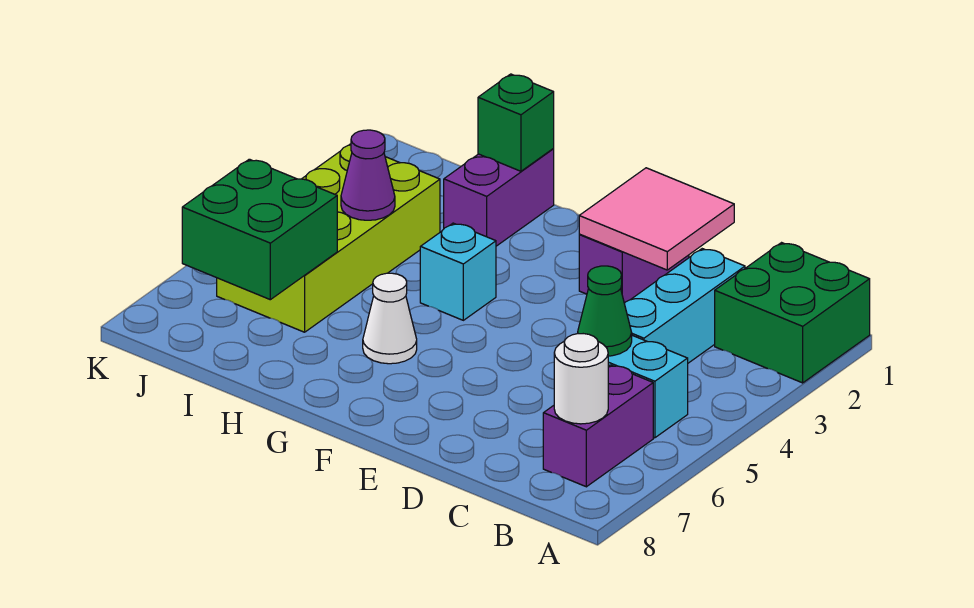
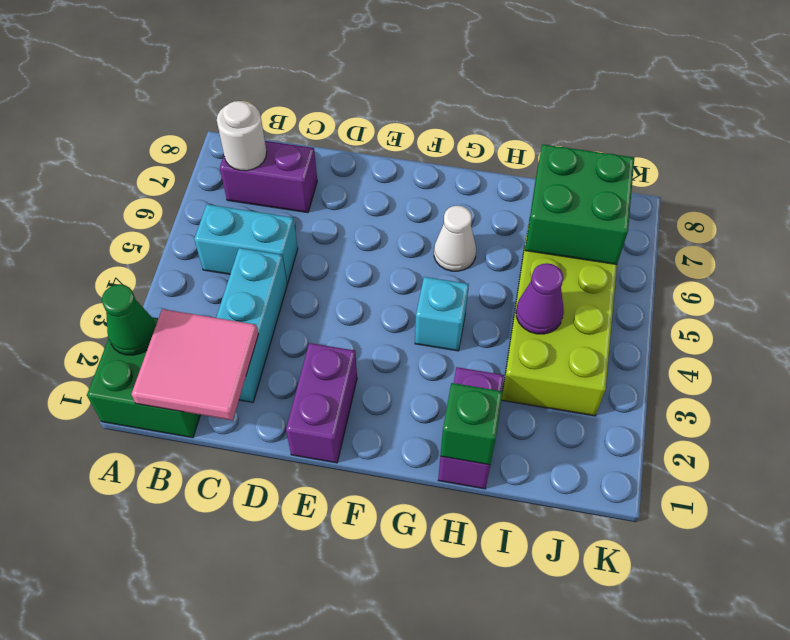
purple 1x2 brick [543,365,653,487] -> purple 1x2 brick turned to [220,141,317,213]
green 1x1 cone [578,266,632,356] -> green 1x1 cone moved to [102,285,156,355]
pink 2x2 tile [579,168,734,270] -> pink 2x2 tile moved to [131,309,258,420]

